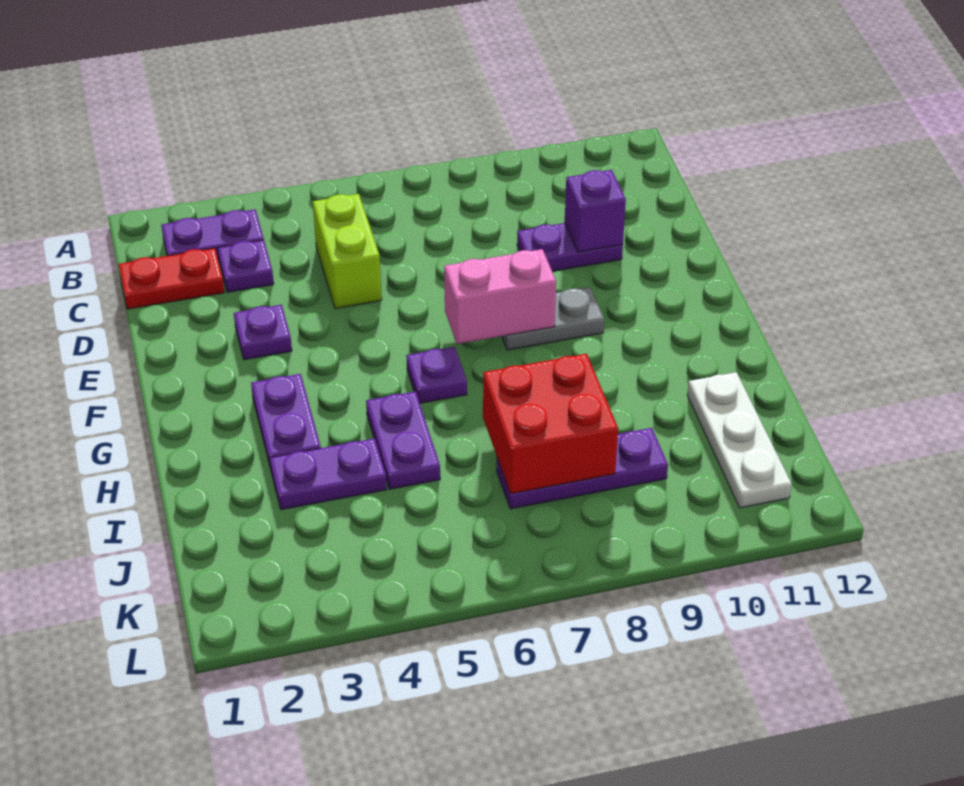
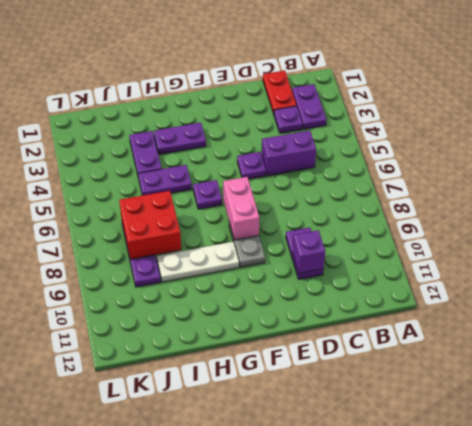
lime 1x2 brick [313,194,382,308] -> purple 1x2 brick [262,130,316,176]
purple 1x1 plate [234,305,292,360] -> purple 1x1 plate moved to [237,152,266,179]
white 1x3 plate [687,372,792,508] -> white 1x3 plate moved to [157,242,239,282]

